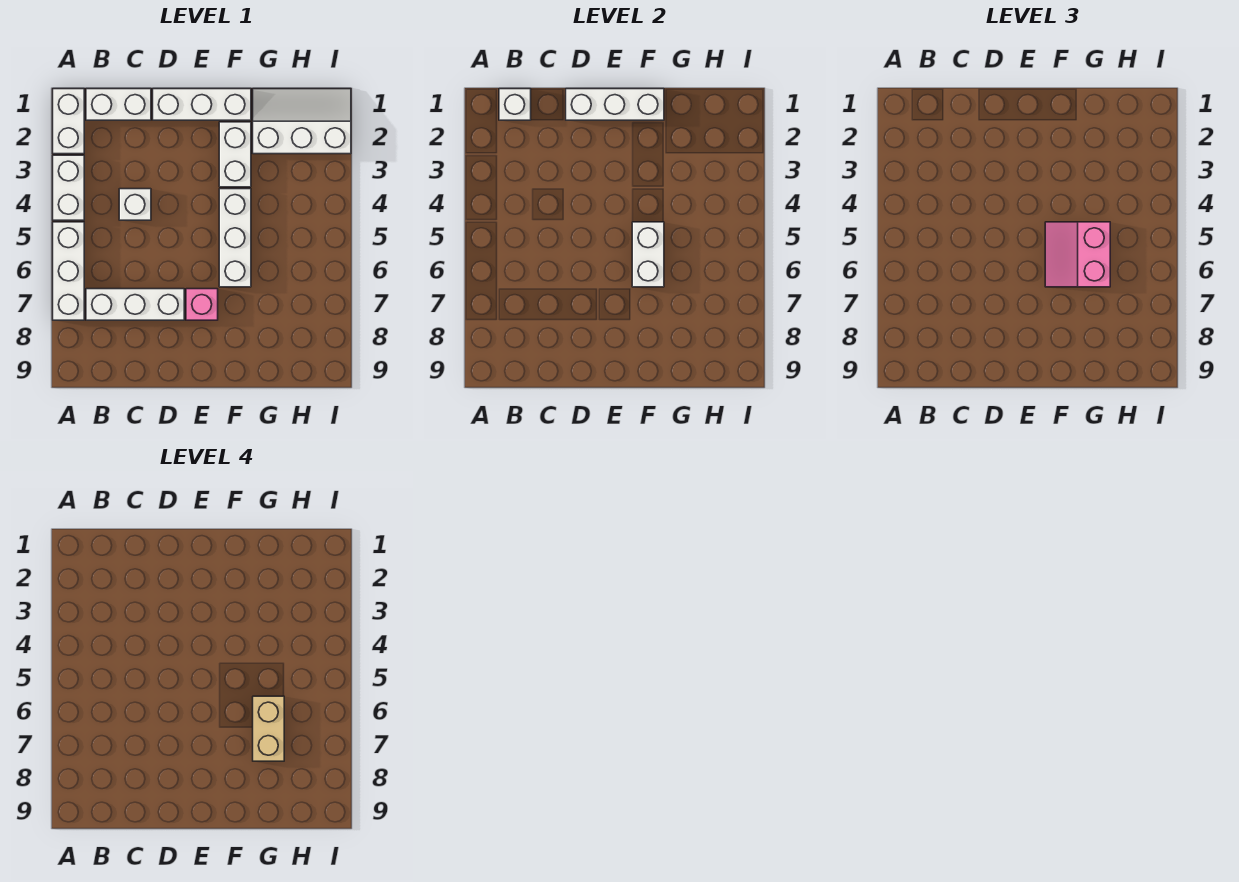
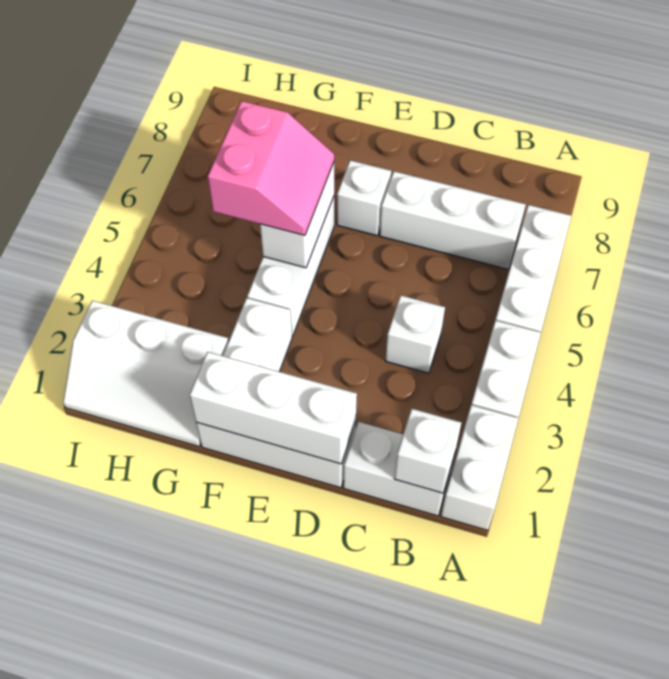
pink 1x1 brick [186,289,218,320] -> white 1x1 brick [337,160,391,236]
tan 1x2 brick [253,696,284,761] -> none

